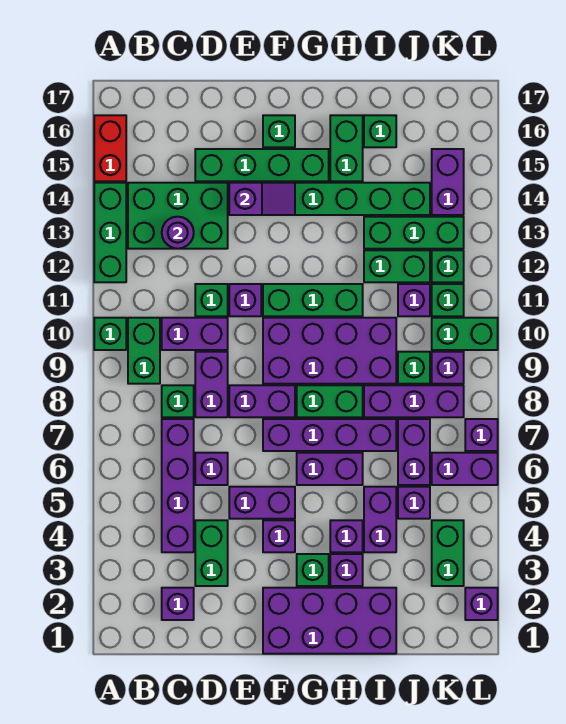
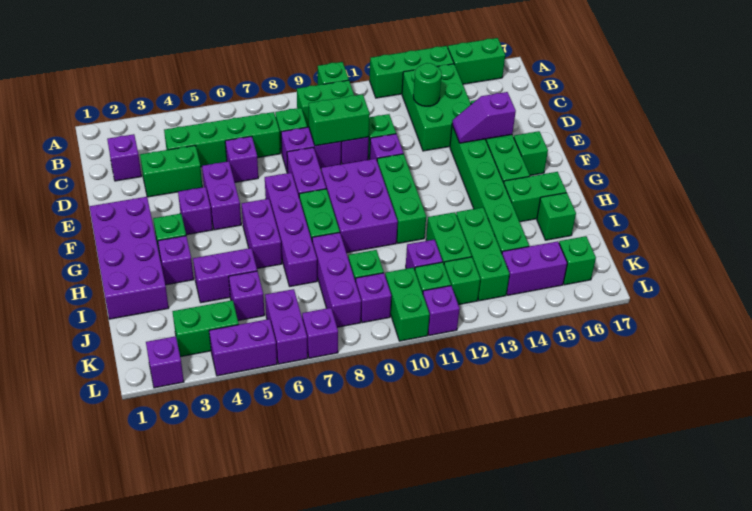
red 1x2 brick [94,115,126,181] -> green 1x2 brick [448,38,505,84]
purple 1x4 brick [162,419,194,552] -> green 1x4 brick [164,112,280,167]
purple 1x1 round brick [162,217,194,249] -> green 1x1 round brick [413,63,442,106]
none -> green 1x2 brick [309,94,370,146]
purple 1x2 slope [229,183,295,215] -> purple 1x2 slope turned to [452,92,516,143]
purple 2x4 brick [263,318,396,384] -> purple 2x3 brick [321,159,398,253]
purple 1x1 brick [330,520,363,552] -> purple 1x1 brick moved to [423,286,460,335]
purple 1x2 brick [398,419,430,485] -> purple 1x2 brick moved to [209,319,277,376]
none -> green 1x1 brick [559,236,596,285]

